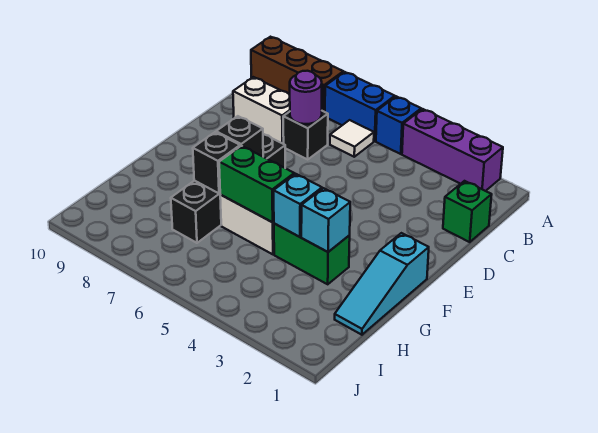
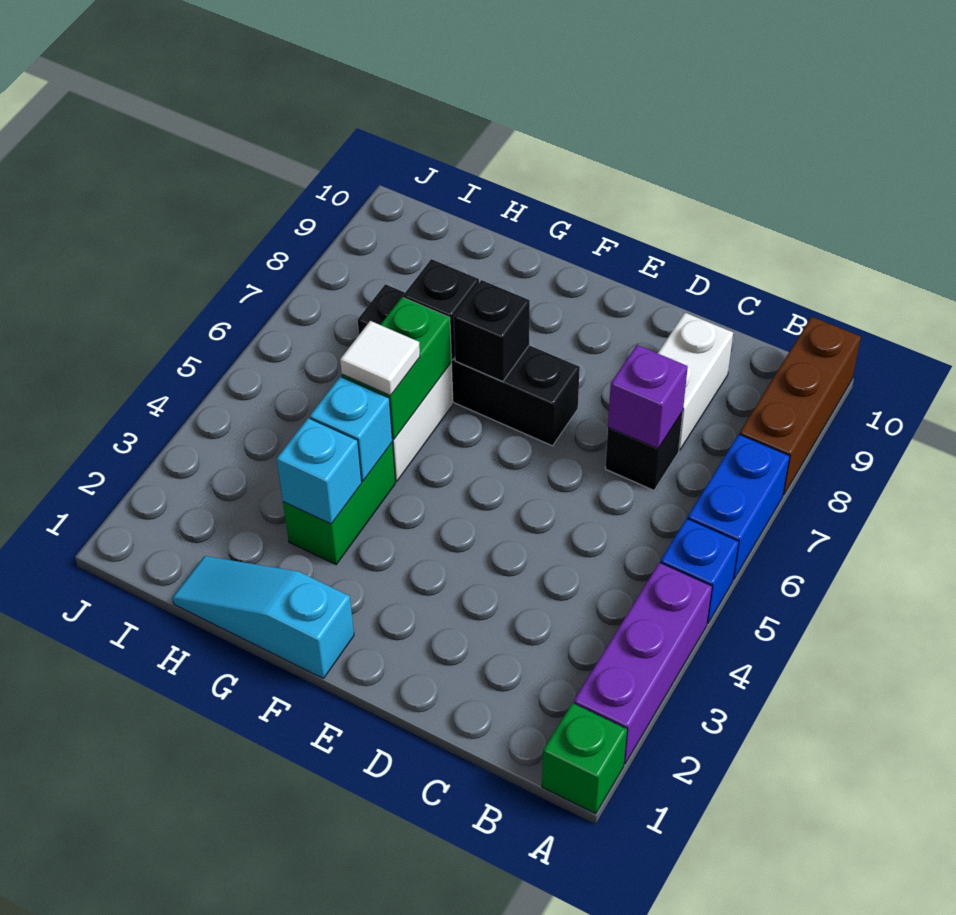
white 1x1 tile [330,120,374,157] -> white 1x1 tile moved to [340,321,420,395]
green 1x1 brick [443,181,492,242] -> green 1x1 brick moved to [542,703,627,814]
purple 1x1 round brick [290,71,322,124] -> purple 1x1 brick [608,345,688,449]

